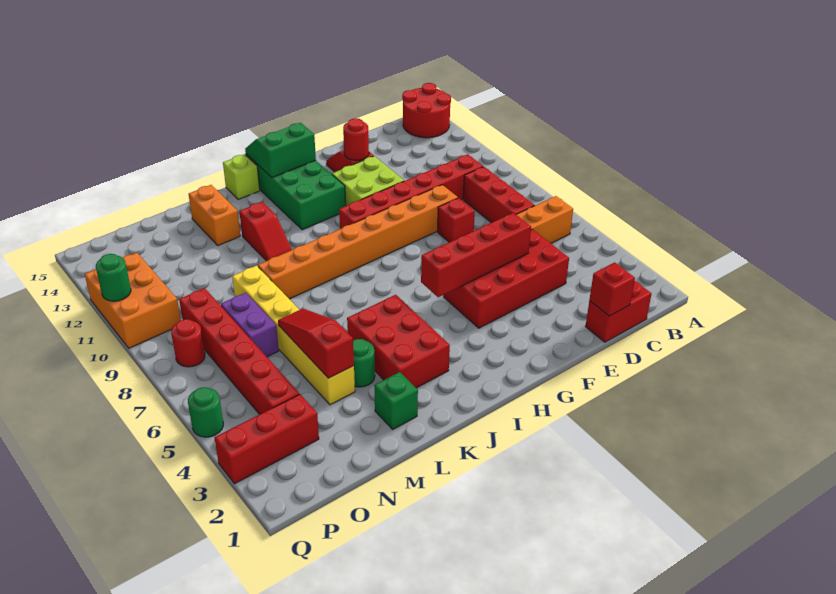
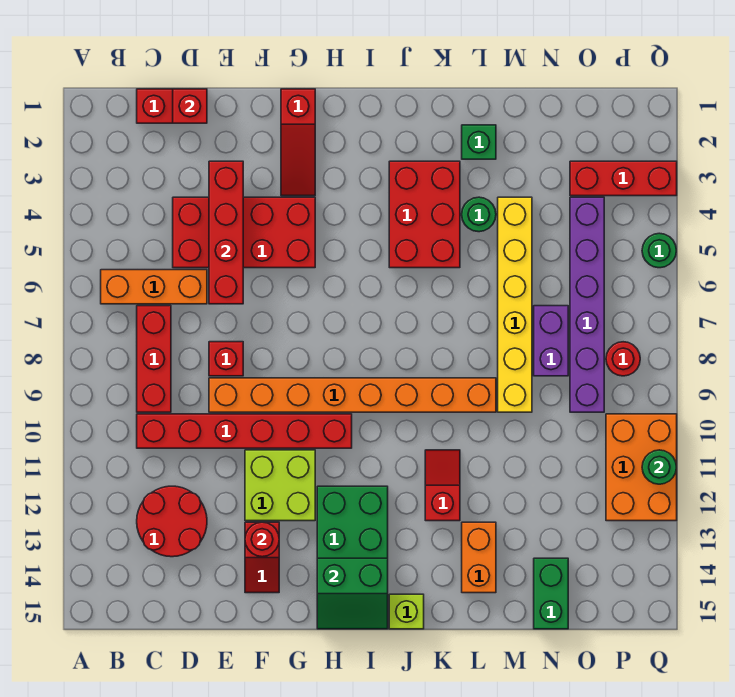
red 2x2 round brick [402,83,451,138] -> red 2x2 round brick moved to [137,486,207,557]
red 1x4 brick [421,213,531,297] -> red 1x4 brick turned to [209,161,243,304]
red 1x3 slope [278,309,354,378] -> red 1x3 slope moved to [281,89,315,196]
none -> green 1x2 brick [534,558,568,629]
red 1x6 brick [179,288,299,414] -> purple 1x6 brick [570,197,604,412]

